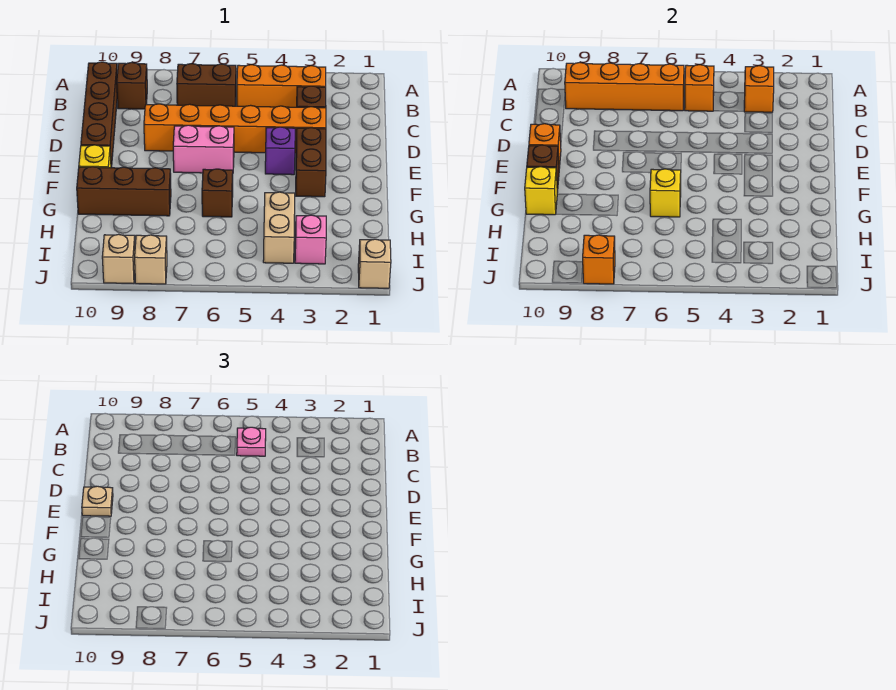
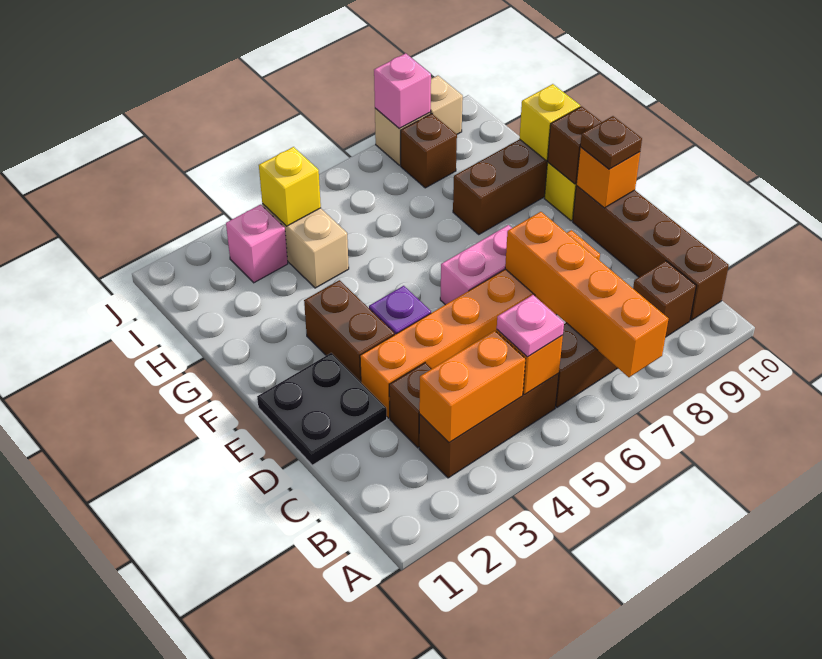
orange 1x3 brick [237,65,326,107] -> brown 1x3 brick [419,373,559,478]
orange 1x1 brick [744,66,774,112] -> orange 1x2 brick [419,331,525,442]
orange 1x4 brick [565,63,684,111] -> orange 1x4 brick turned to [505,212,668,377]
none -> black 2x2 plate [257,353,387,465]
tan 1x1 plate [82,486,113,516] -> brown 1x1 plate [580,116,642,169]
brown 1x1 brick [202,169,233,217] -> brown 1x1 brick moved to [401,114,457,188]
yellow 1x1 brick [650,169,681,217] -> yellow 1x1 brick moved to [259,147,321,226]
tan 1x1 brick [358,239,391,288] -> none
orange 1x1 brick [583,235,615,284] -> pink 1x1 brick [374,53,431,129]

